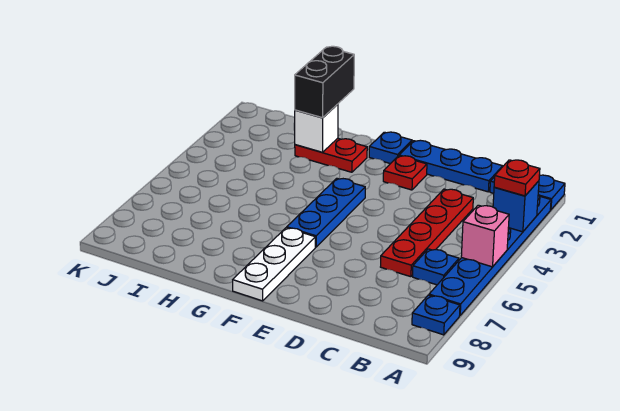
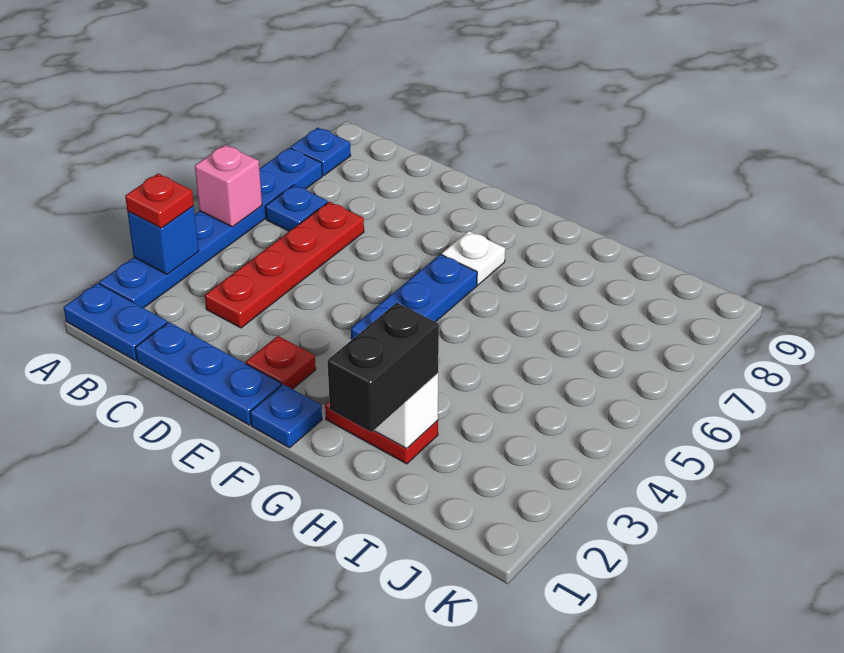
white 1x3 plate [233,228,315,301] -> white 1x1 plate [442,231,505,285]

